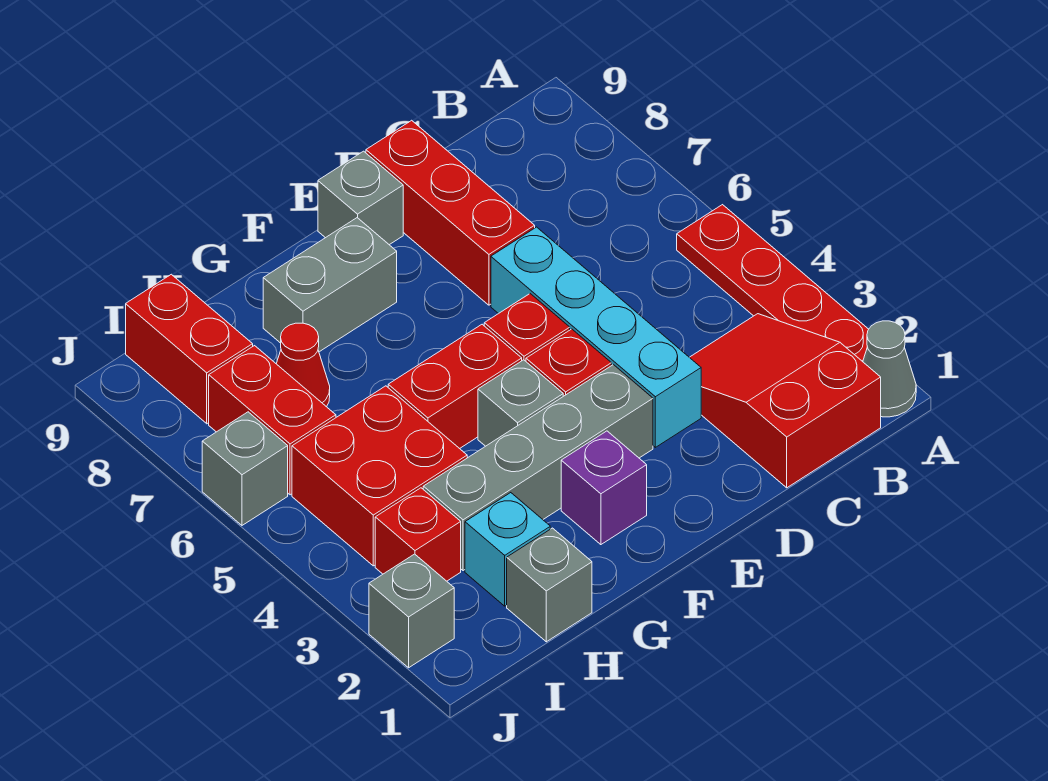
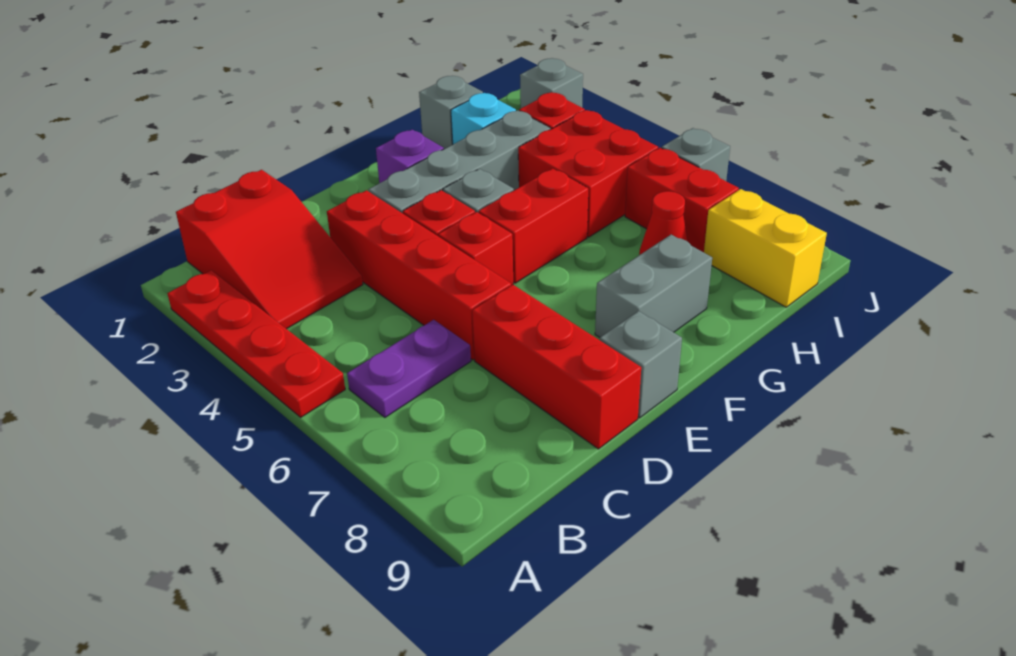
grey 1x1 cone [863,321,916,417] -> none
none -> purple 1x2 plate [347,320,471,417]
cyan 1x4 brick [491,227,701,447] -> red 1x4 brick [327,190,511,360]
red 1x2 brick [126,274,253,424] -> yellow 1x2 brick [704,189,827,307]

